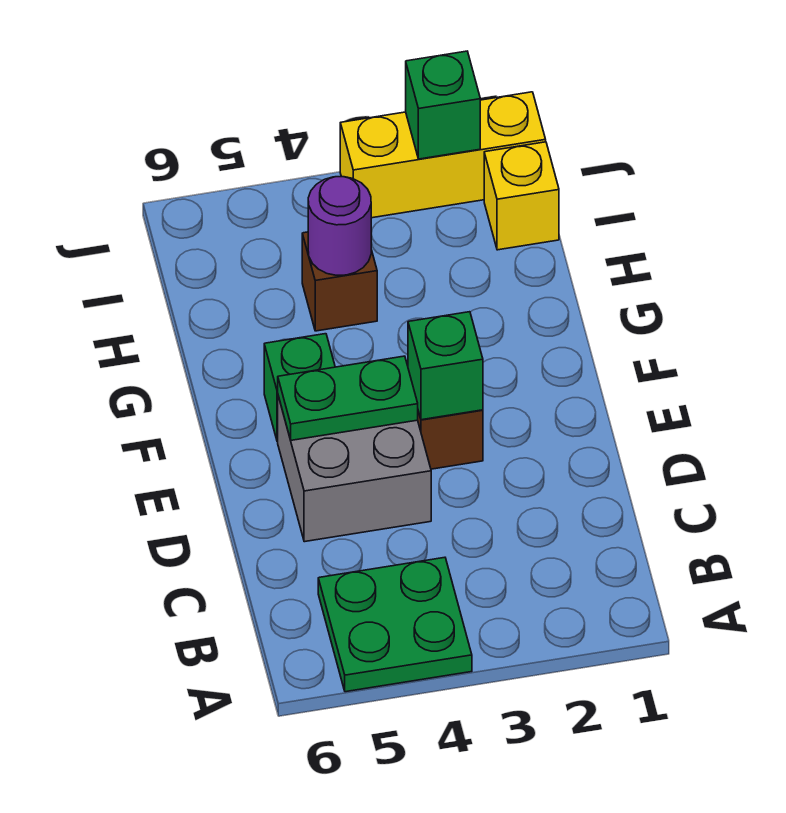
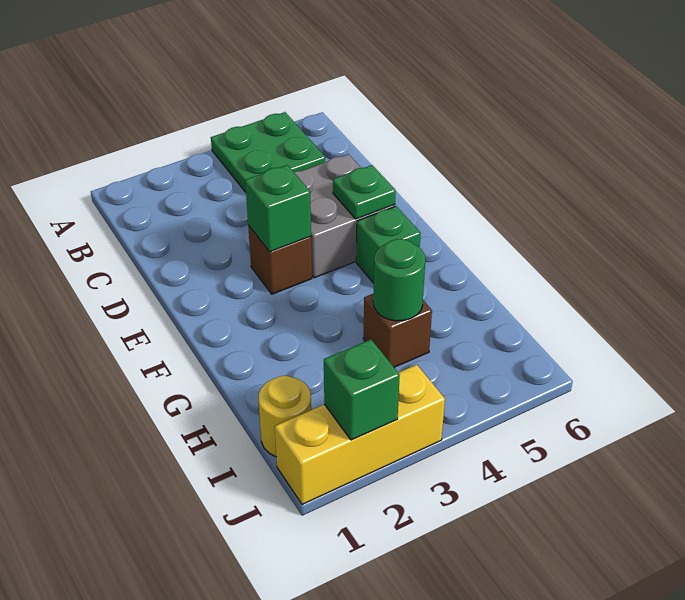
green 1x2 plate [278,356,418,440] -> green 1x1 plate [333,165,396,219]
purple 1x1 round brick [308,177,371,275] -> green 1x1 round brick [373,239,425,321]
yellow 1x1 brick [484,142,559,250] -> yellow 1x1 round brick [259,376,311,457]

